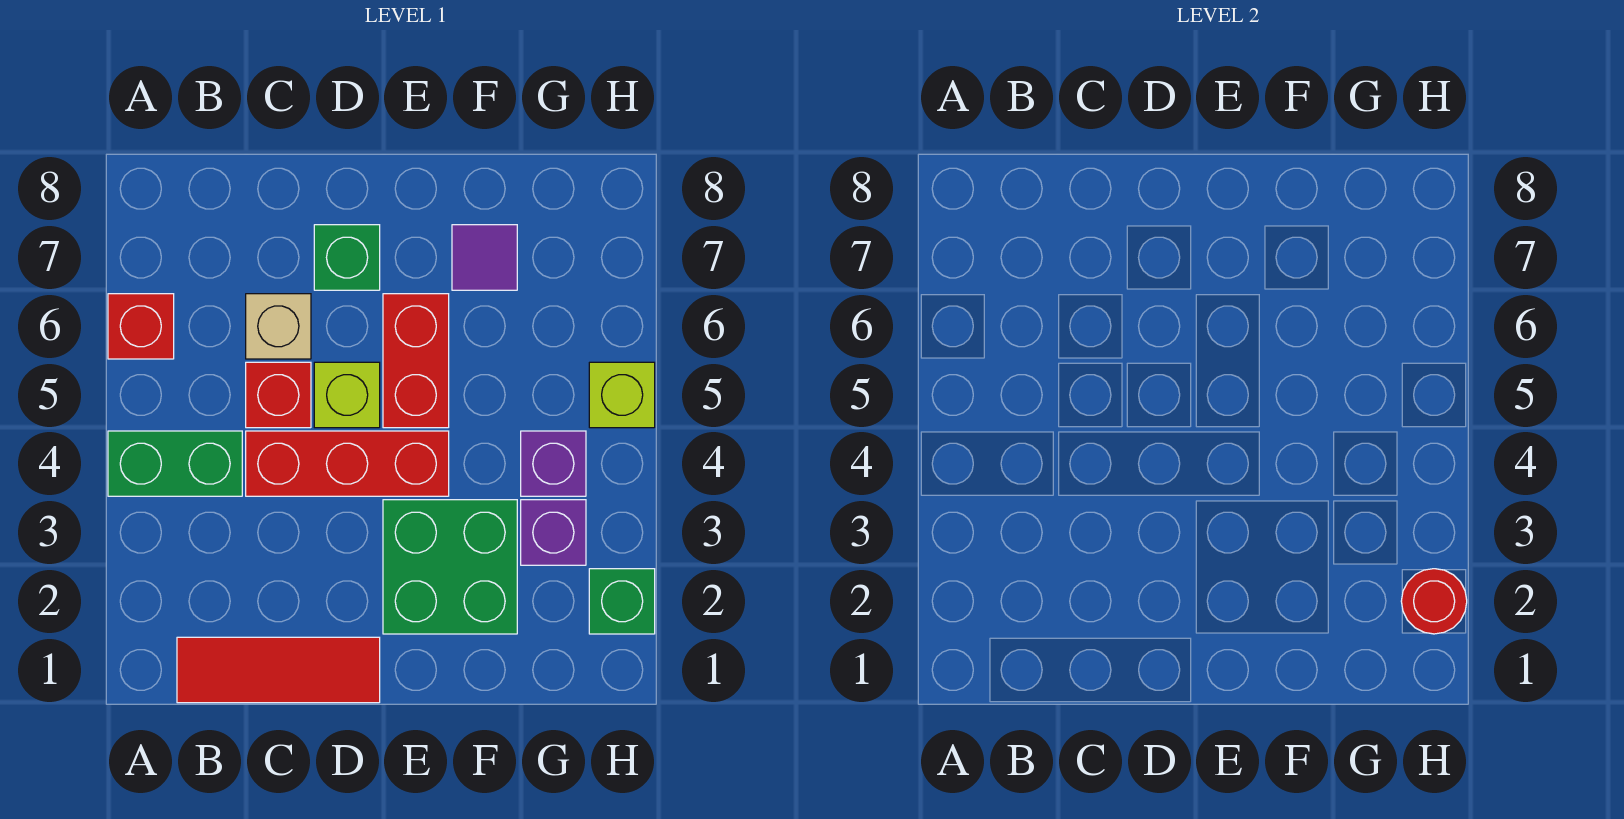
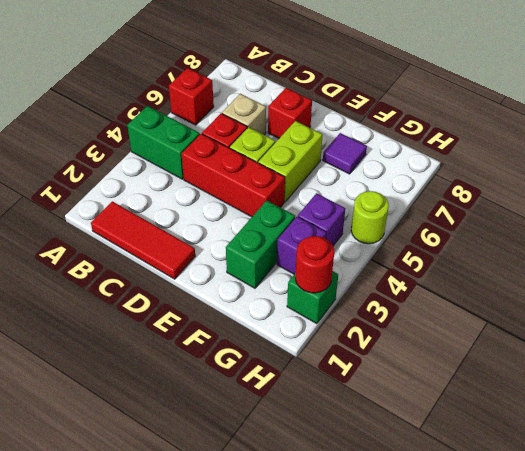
green 1x1 brick [314,225,380,290] -> red 1x1 brick [268,88,312,138]
green 2x2 brick [383,500,517,634] -> green 1x2 brick [226,201,295,288]
red 1x2 brick [383,294,449,428] -> lime 1x2 brick [258,121,323,202]
lime 1x1 brick [589,362,655,428] -> lime 1x1 round brick [351,191,389,244]

